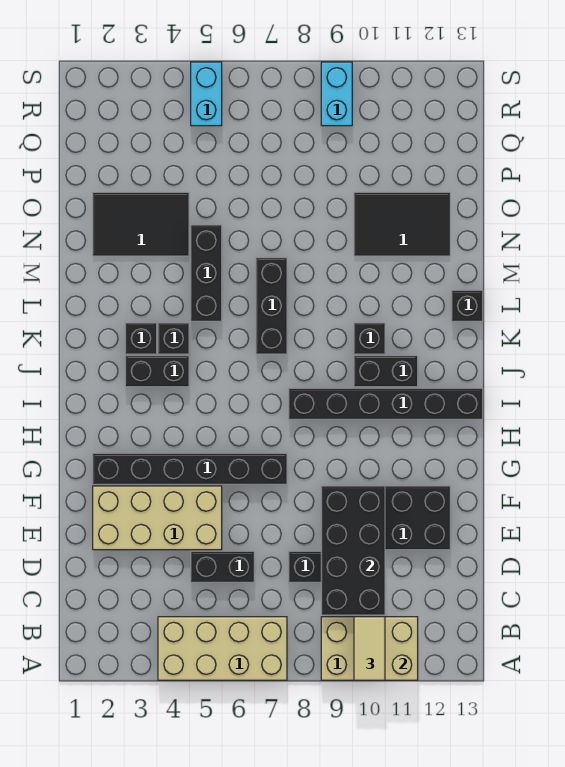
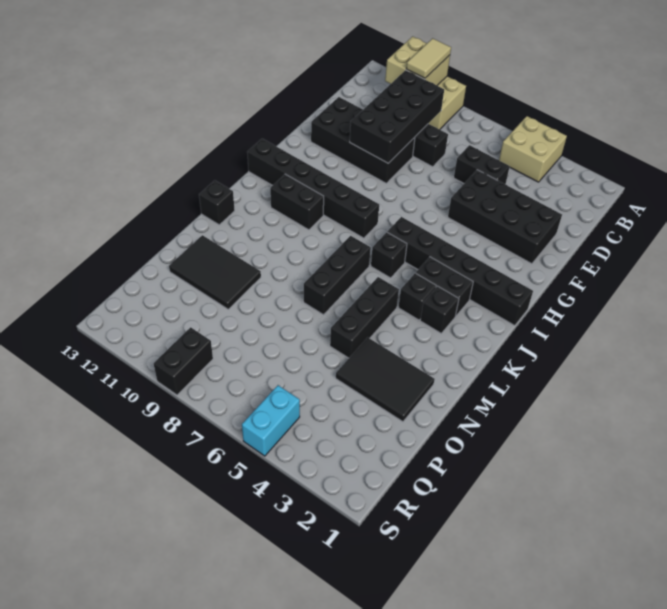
tan 2x4 brick [158,617,287,680] -> tan 2x2 brick [499,116,567,182]
tan 2x4 brick [93,486,222,550] -> black 2x4 brick [448,170,562,264]
black 1x6 brick [93,453,287,484] -> black 1x6 brick moved to [387,217,533,326]
black 1x1 brick [354,323,385,354] -> black 1x1 brick moved to [371,232,407,278]
cyan 1x2 brick [321,62,352,126] -> black 1x2 brick [154,327,213,395]

